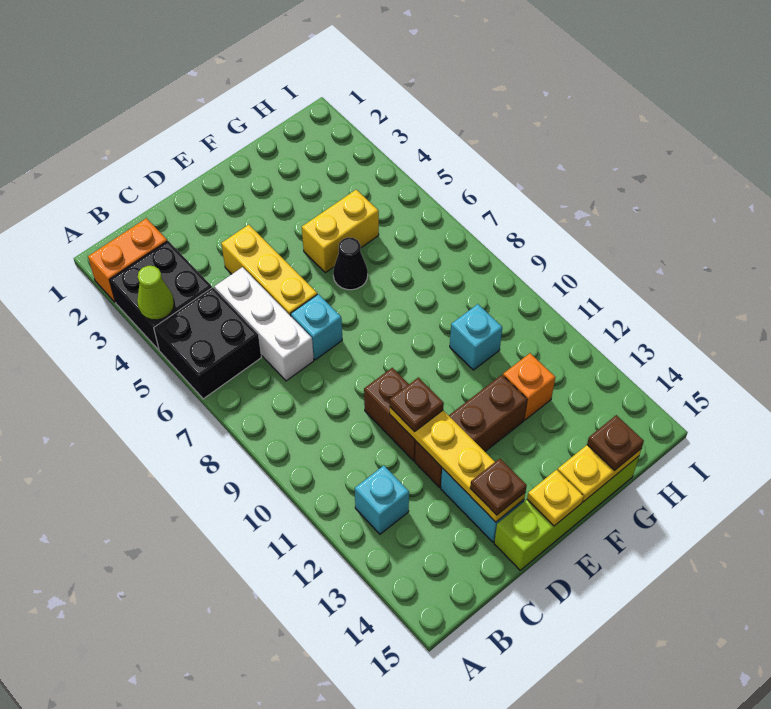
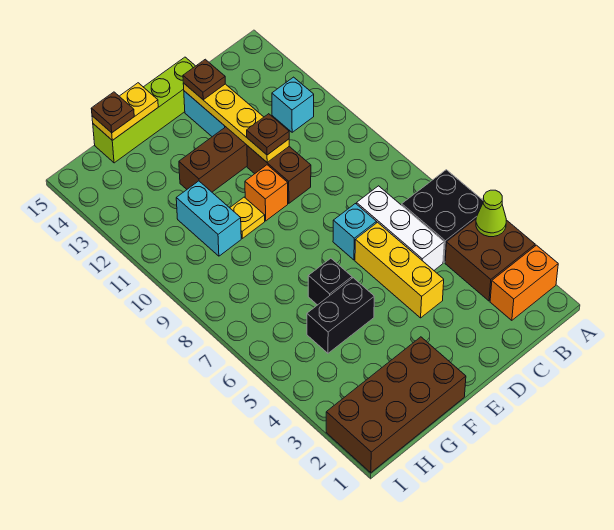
black 2x2 brick [110,241,212,350] -> brown 2x2 brick [445,219,535,301]
yellow 1x1 plate [527,470,584,526] -> yellow 1x1 plate moved to [230,197,265,238]
none -> brown 2x4 brick [326,337,466,473]
yellow 1x2 brick [302,190,379,273] -> black 1x2 brick [307,278,374,353]
black 1x1 cone [333,237,368,290] -> black 1x1 brick [308,258,352,305]
cyan 1x1 brick [450,304,502,370] -> cyan 1x2 brick [176,181,241,256]
orange 1x1 brick [503,353,555,420] -> orange 1x1 brick moved to [245,165,288,221]

